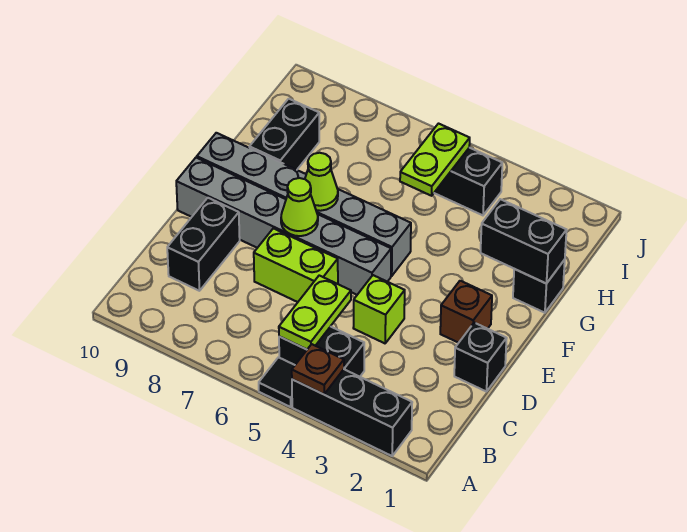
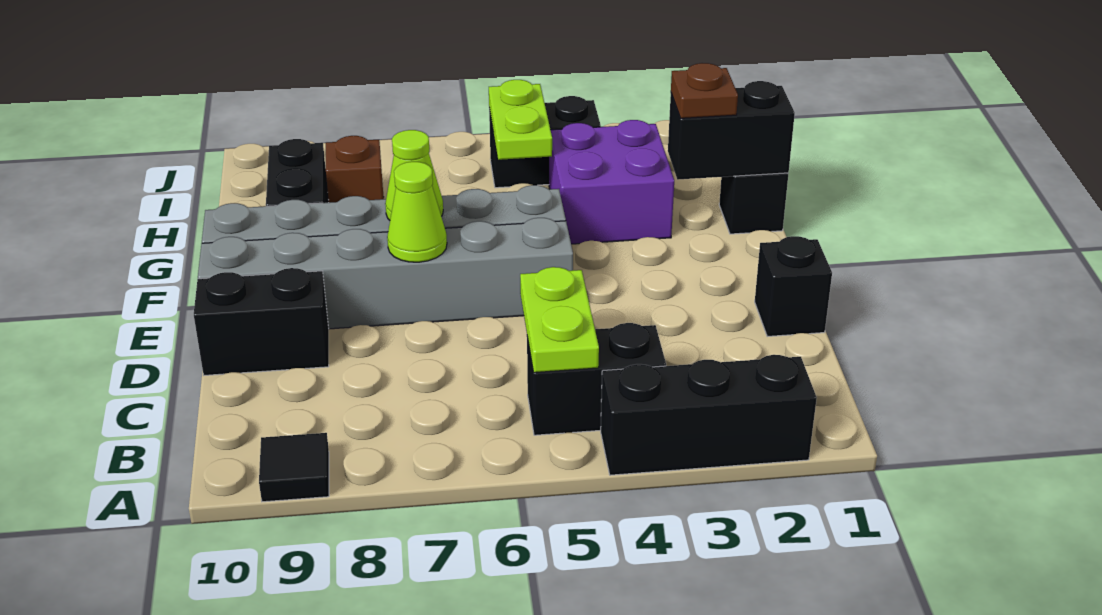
brown 1x1 plate [292,344,344,394] -> brown 1x1 plate moved to [671,63,738,118]
black 1x1 tile [259,357,295,407] -> black 1x1 tile moved to [259,433,329,502]
black 1x2 brick [167,198,240,291] -> black 1x2 brick turned to [194,268,329,375]
lime 1x1 brick [353,275,405,343] -> none
lime 1x2 brick [254,228,338,302] -> none
brown 1x1 brick [440,281,492,343] -> brown 1x1 brick moved to [326,136,384,203]
none -> purple 2x2 brick [549,120,674,244]

